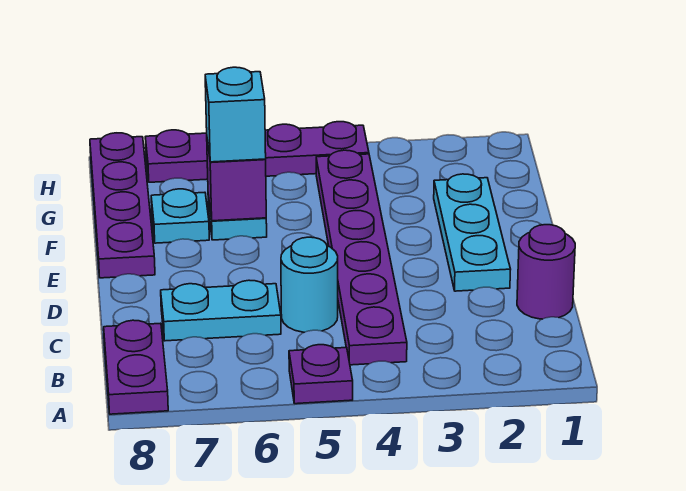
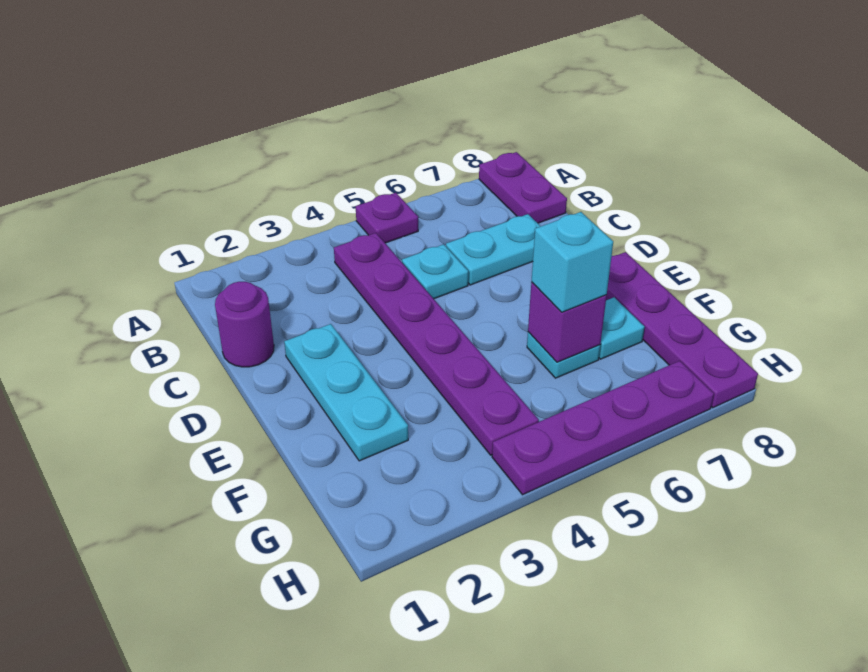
cyan 1x1 round brick [281,237,338,332] -> cyan 1x1 plate [402,244,468,299]

